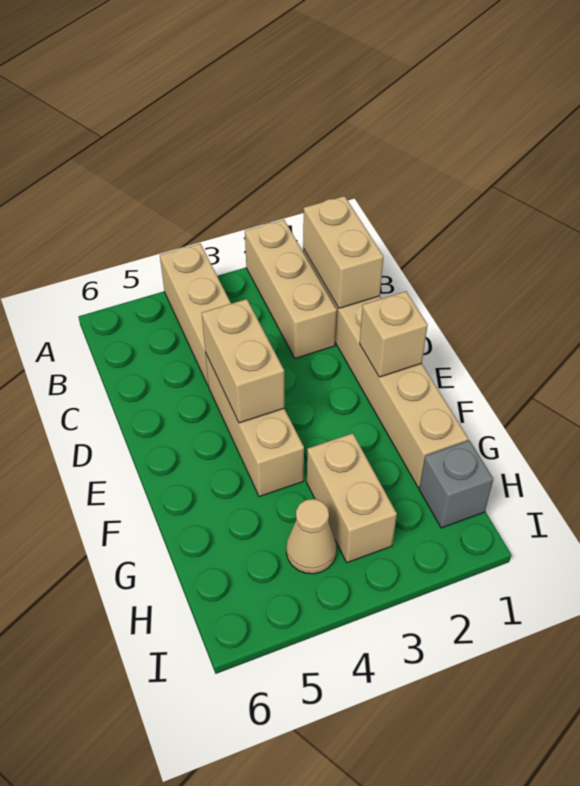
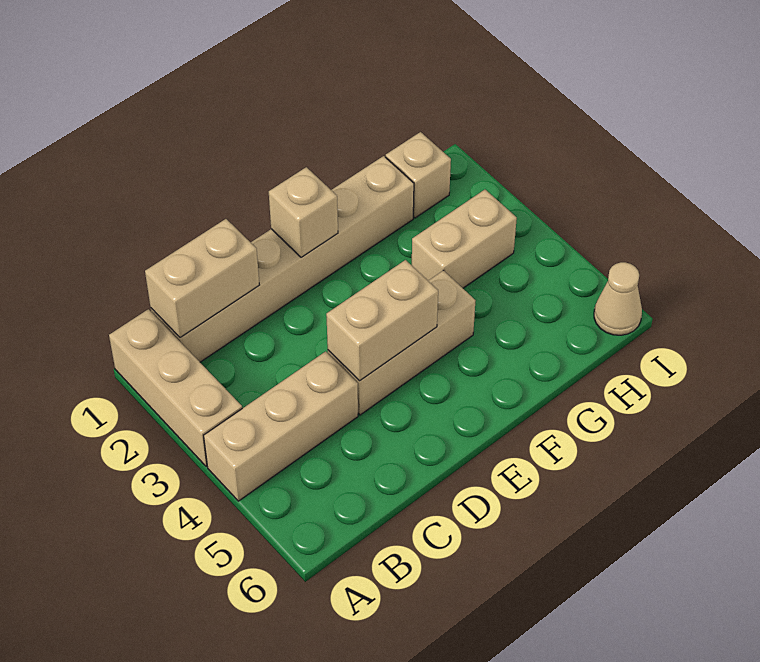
tan 1x3 brick [245,220,337,358] -> tan 1x3 brick turned to [109,309,242,467]
grey 1x1 brick [419,440,493,528] -> tan 1x1 brick [386,132,451,218]
tan 1x1 cone [286,499,337,574] -> tan 1x1 cone moved to [594,262,642,335]

